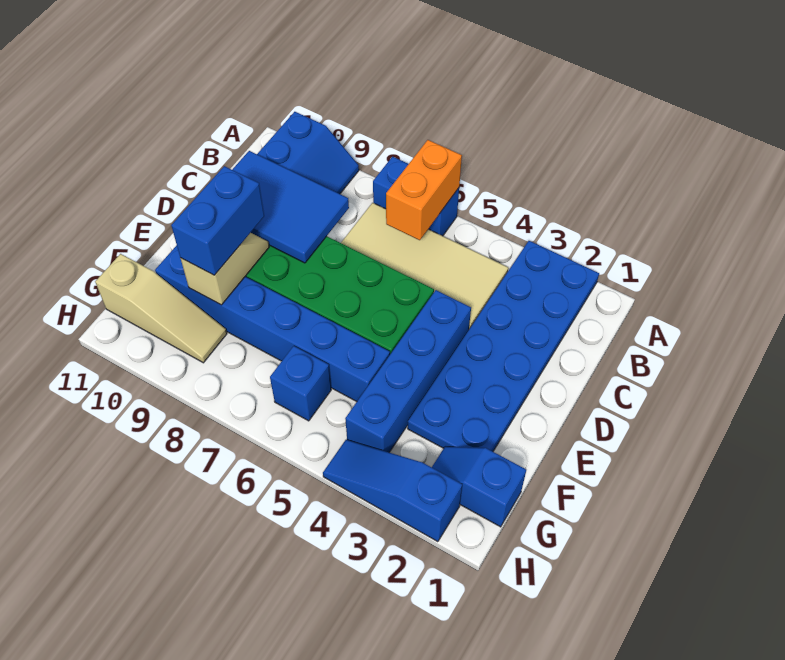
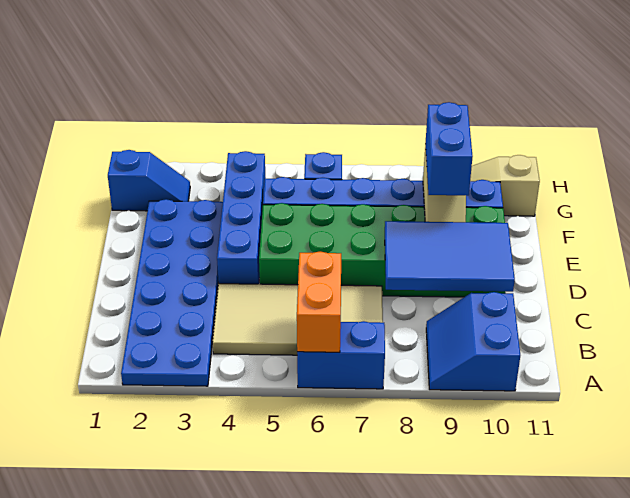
blue 1x3 slope [323,440,462,542] -> none

